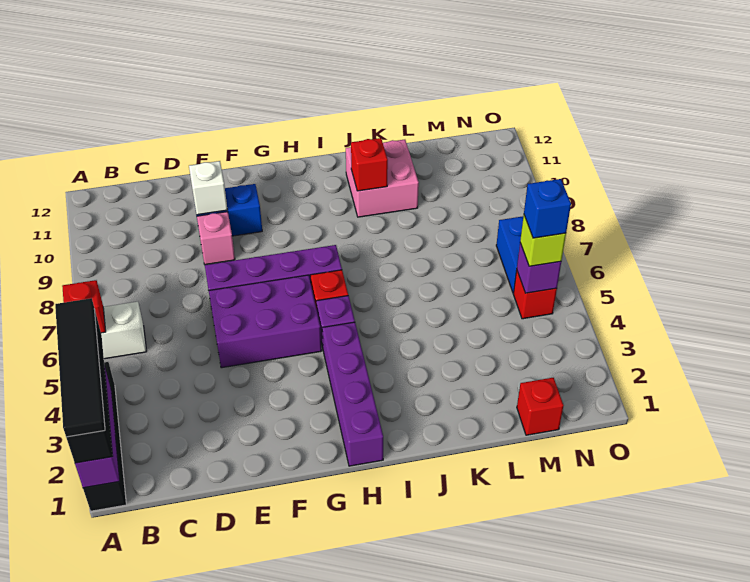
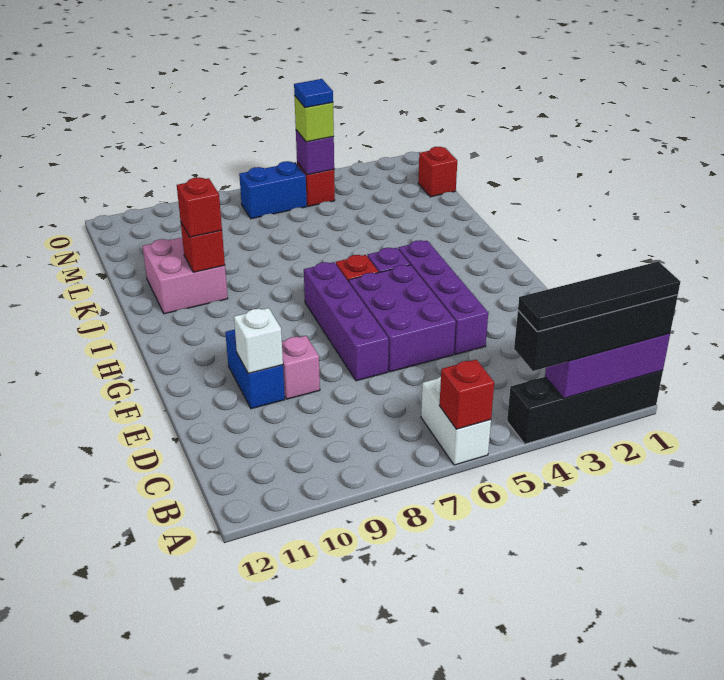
purple 1x4 brick [322,322,383,466] -> purple 1x4 brick turned to [398,240,488,354]
none -> red 1x1 brick [177,177,222,237]
blue 1x1 brick [524,179,571,238] -> blue 1x1 tile [294,79,333,108]

